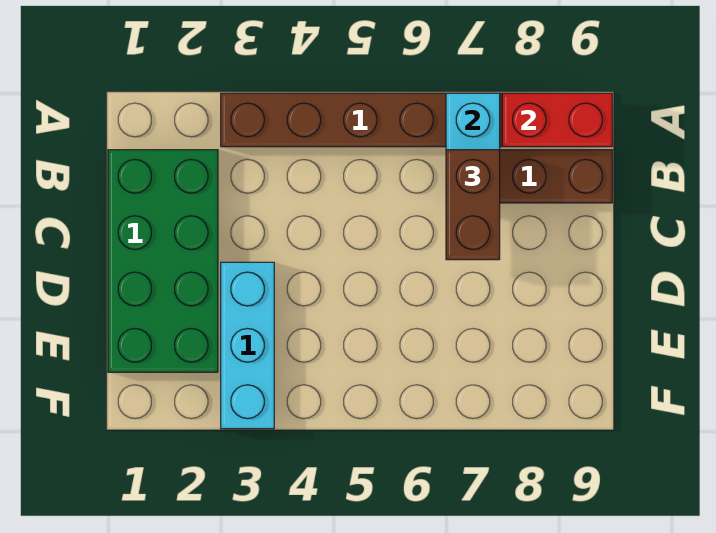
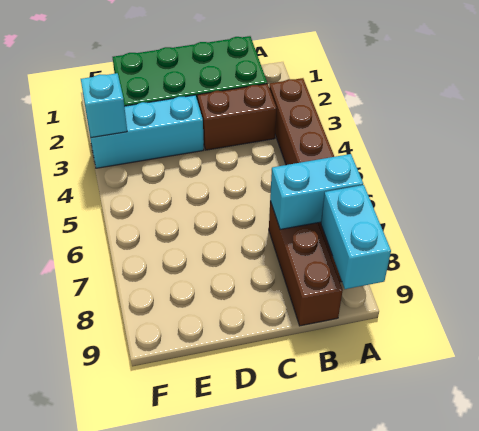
red 1x2 brick [502,93,612,147] -> cyan 1x2 brick [321,185,391,289]
brown 1x2 brick [446,150,500,260] -> brown 1x2 brick moved to [197,84,277,150]
none -> cyan 1x1 brick [81,73,127,138]

